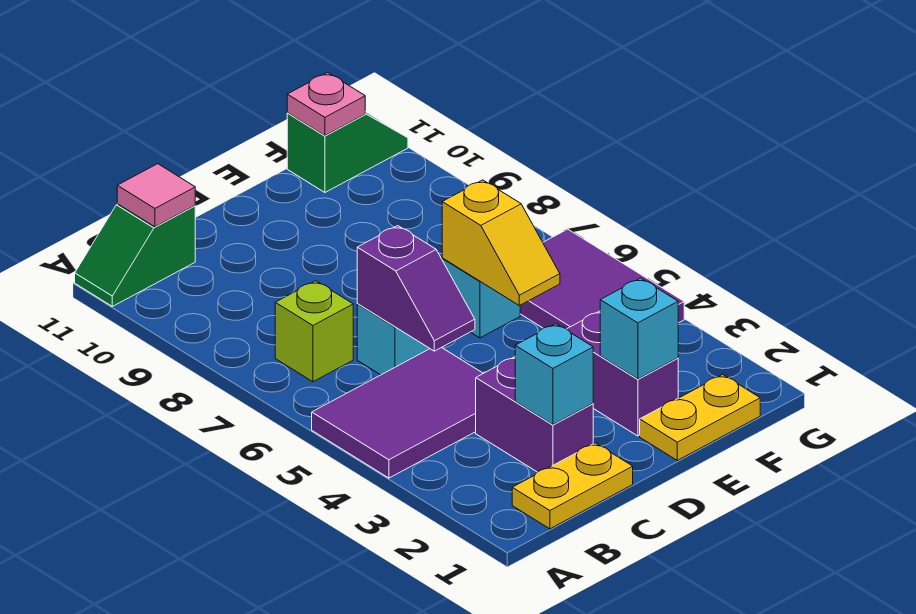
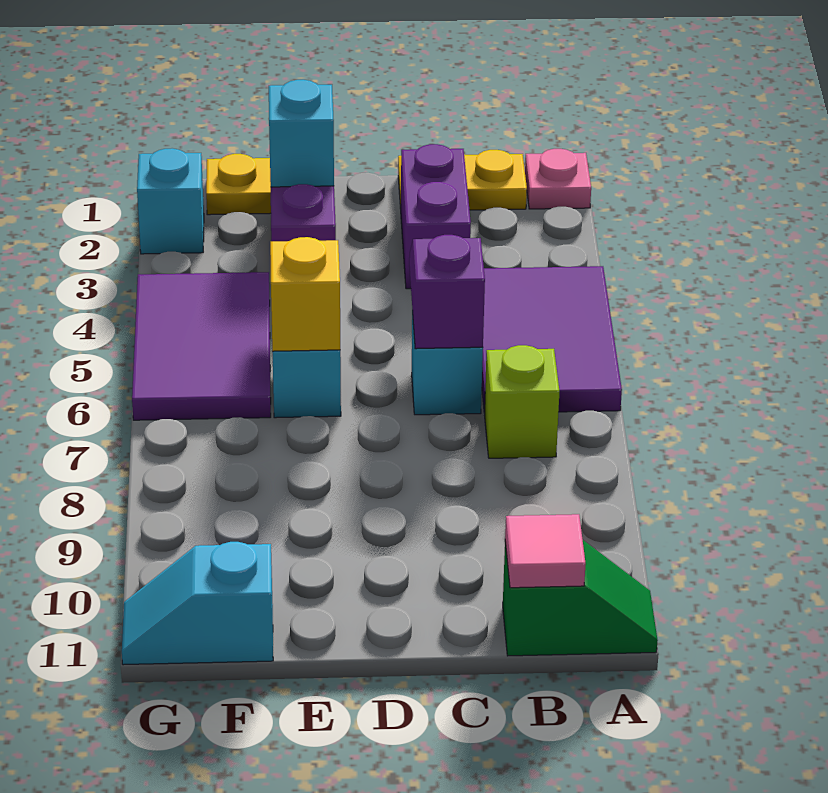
purple 2x3 tile [312,348,483,478] -> purple 2x3 tile turned to [482,266,622,413]
cyan 1x1 brick [515,324,593,425] -> cyan 1x1 brick moved to [137,148,204,254]
green 1x2 slope [287,112,408,192] -> cyan 1x2 slope [122,542,273,665]
pink 1x1 plate [287,73,365,136] -> pink 1x1 plate moved to [525,149,591,209]

